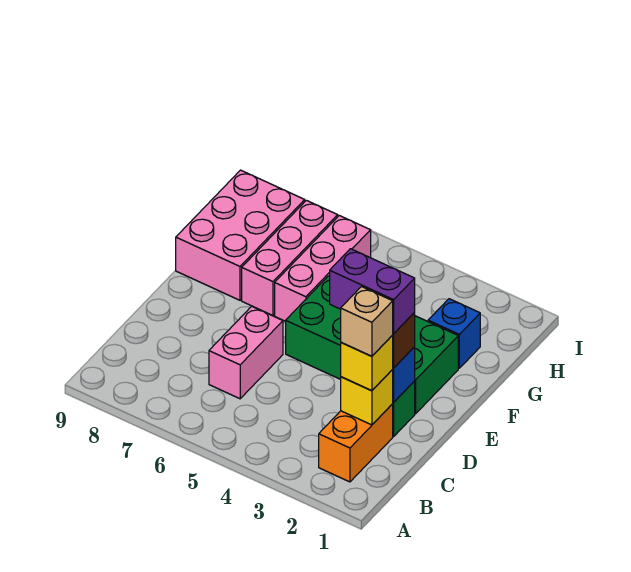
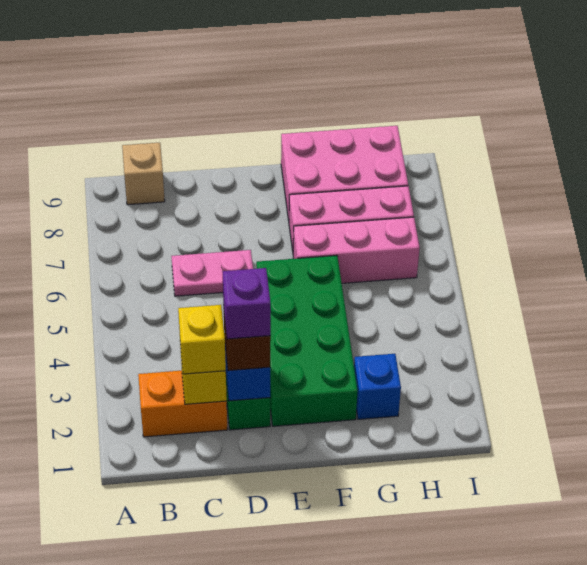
tan 1x1 brick [341,287,393,356] -> tan 1x1 brick moved to [122,143,165,205]
pink 1x2 brick [209,306,283,399] -> pink 1x2 plate [171,250,253,296]
purple 1x2 brick [330,249,415,334] -> purple 1x1 brick [223,268,271,339]

